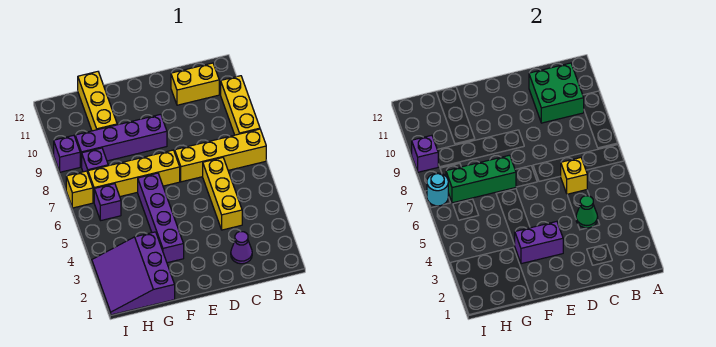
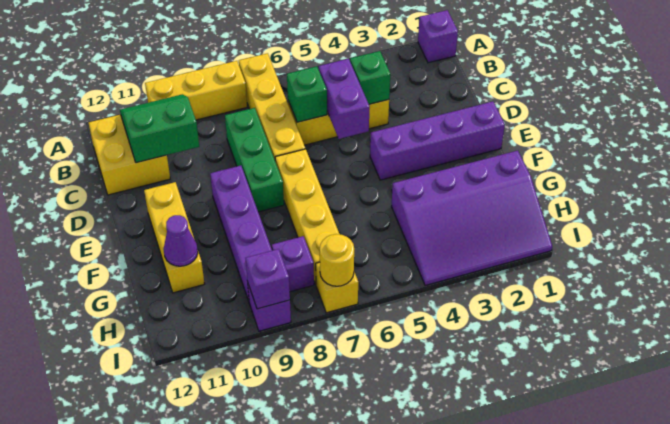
green 2x2 brick [529,63,584,123] -> green 2x2 slope [120,94,199,163]
yellow 1x2 brick [171,63,219,105] -> yellow 2x2 brick [89,115,170,195]
purple 1x1 cone [231,232,252,264] -> purple 1x1 cone moved to [164,215,198,266]
green 1x1 cone [576,196,598,228] -> green 1x1 brick [350,51,390,104]
yellow 1x1 brick [561,158,587,194] -> green 1x1 brick [287,67,327,122]
purple 1x2 brick [514,221,563,264] -> purple 1x2 brick moved to [319,59,370,139]
purple 1x4 brick [138,173,184,263] -> purple 1x4 brick moved to [370,102,505,180]
green 1x3 brick [446,155,516,203] -> green 1x3 brick moved to [225,108,284,212]
purple 3x3 slope [92,232,175,315] -> purple 3x4 slope [391,151,552,286]
yellow 1x3 brick [78,72,117,131] -> yellow 1x3 brick turned to [144,182,205,293]
purple 1x1 brick [94,184,121,220] -> purple 1x1 brick moved to [418,10,458,63]
cyan 1x1 round brick [427,173,448,206] -> yellow 1x1 round brick [320,234,354,286]

